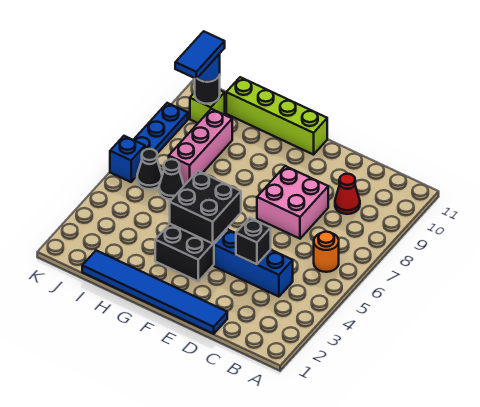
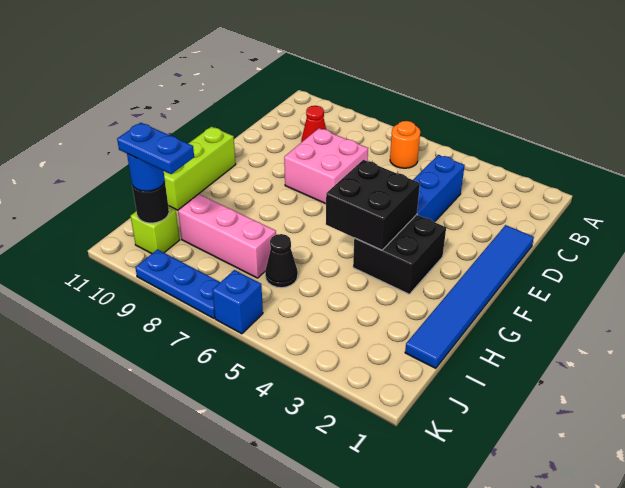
black 1x1 brick [236,218,271,264] -> none
lime 1x4 brick [226,77,327,155] -> lime 1x3 brick [164,127,236,210]
black 1x1 cone [137,149,162,189] -> none
blue 1x2 tile [175,31,225,79] -> blue 1x2 plate [117,123,194,174]

